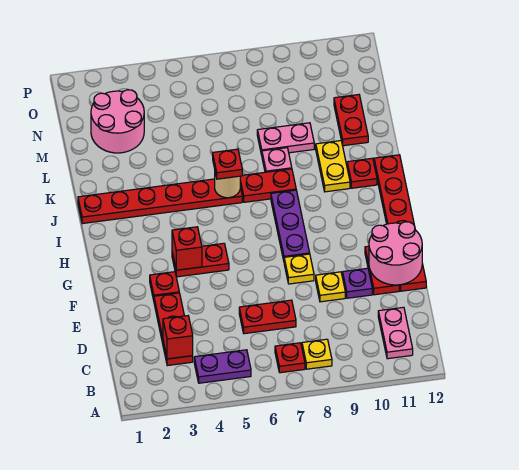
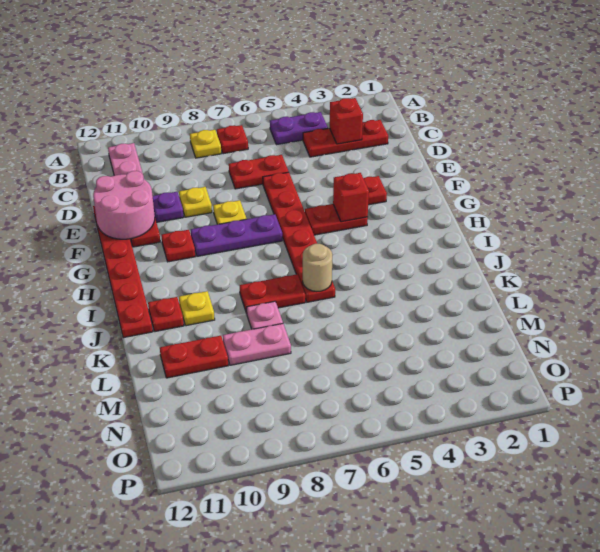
red 1x3 plate [154,293,193,366] -> red 1x3 plate turned to [303,120,388,157]
purple 1x3 plate [271,190,310,260] -> purple 1x3 plate turned to [191,214,282,256]
red 1x6 plate [78,179,242,224] -> red 1x6 plate turned to [263,172,335,302]
red 1x1 plate [213,149,242,179] -> red 1x1 plate moved to [161,230,195,262]
yellow 1x2 plate [316,141,350,192] -> yellow 1x1 plate [179,291,215,326]
red 1x2 plate [334,95,368,146] -> red 1x2 plate turned to [160,336,228,378]
pink 2x2 round brick [91,90,144,153] -> none

